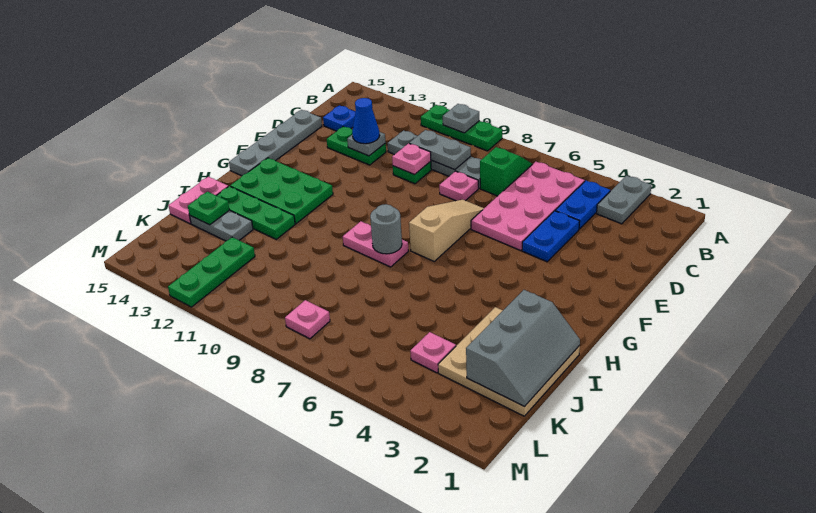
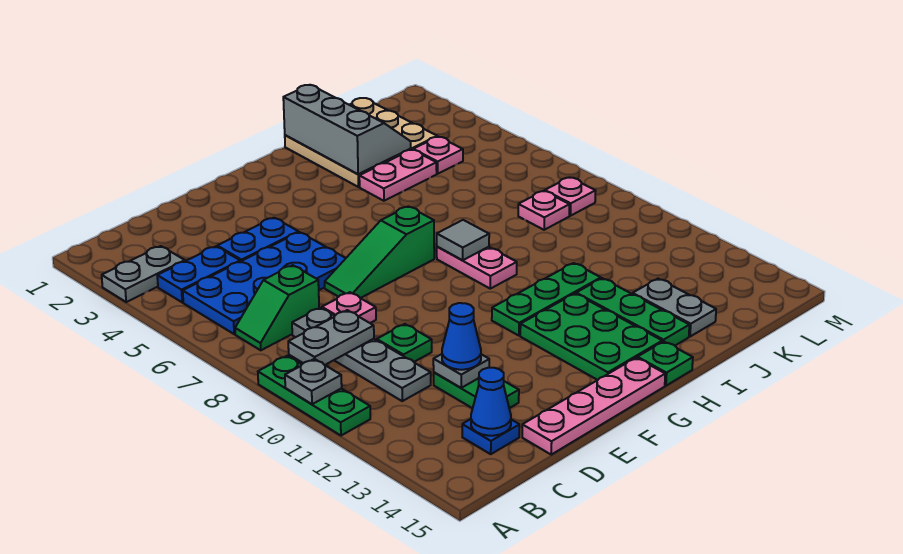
pink 2x4 plate [471,162,585,251] -> blue 2x4 plate [183,232,346,334]
grey 1x2 plate [409,130,471,170] -> grey 1x2 plate turned to [288,310,374,365]
none -> blue 1x1 cone [471,368,511,436]
pink 1x1 plate [392,143,431,175] -> pink 1x1 plate moved to [518,191,570,230]
grey 1x4 plate [229,110,322,176] -> pink 1x4 plate [522,358,665,455]
tan 1x3 slope [409,200,484,261] -> green 1x3 slope [325,206,434,298]
grey 1x1 round brick [370,204,402,254] -> grey 1x1 tile [437,220,489,260]
grey 2x3 slope [466,290,580,407] -> grey 2x3 slope turned to [283,85,411,174]
pink 1x2 plate [168,177,228,224] -> pink 1x2 plate moved to [359,150,437,201]
green 1x1 plate [188,192,229,225] -> green 1x1 plate moved to [637,341,693,386]
green 1x3 plate [168,237,255,307] -> green 1x3 plate moved to [492,263,601,336]

